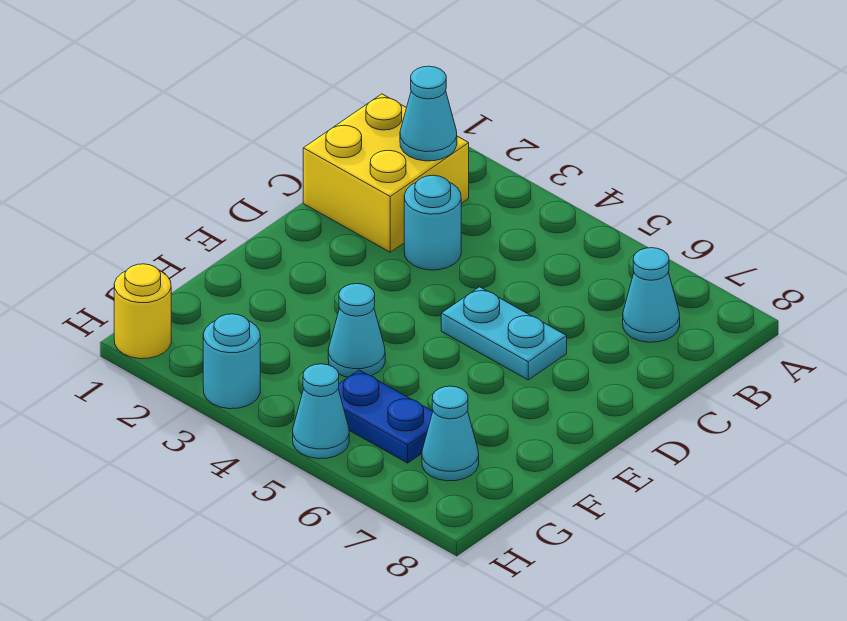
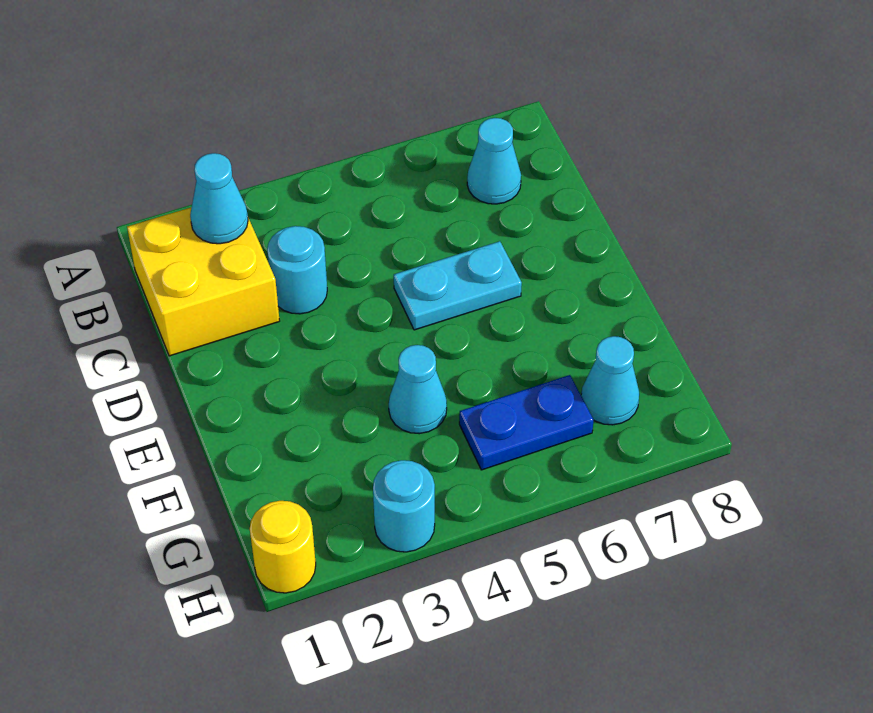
cyan 1x1 cone [293,364,349,459] -> none

